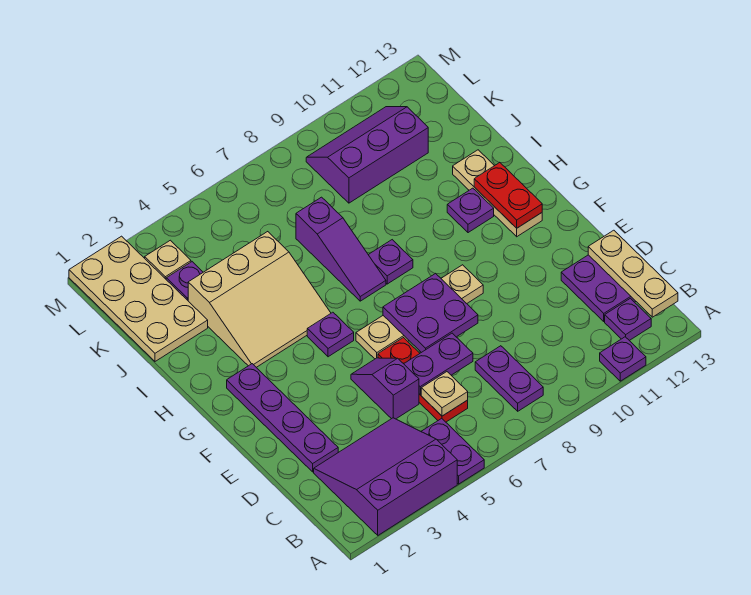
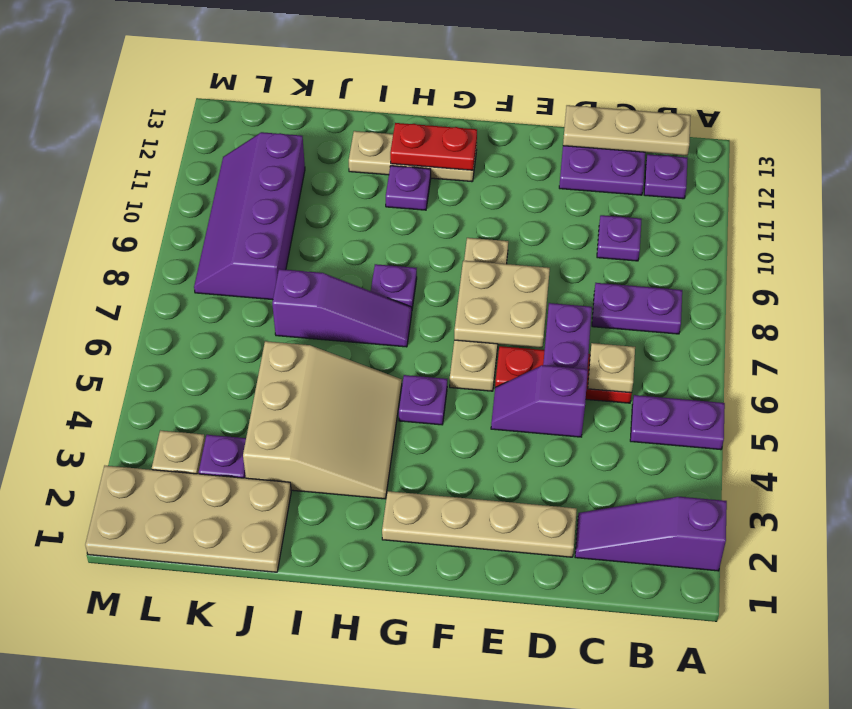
purple 3x3 slope [314,418,457,535] -> purple 1x3 slope [575,497,727,571]
purple 1x1 plate [600,337,646,381] -> purple 1x1 plate moved to [597,215,642,261]
purple 1x4 plate [227,364,338,472] -> tan 1x4 plate [382,491,577,557]
purple 2x2 plate [383,273,478,353] -> tan 2x2 plate [454,261,550,348]
purple 2x3 slope [306,107,428,203] -> purple 2x4 slope [194,132,305,300]

